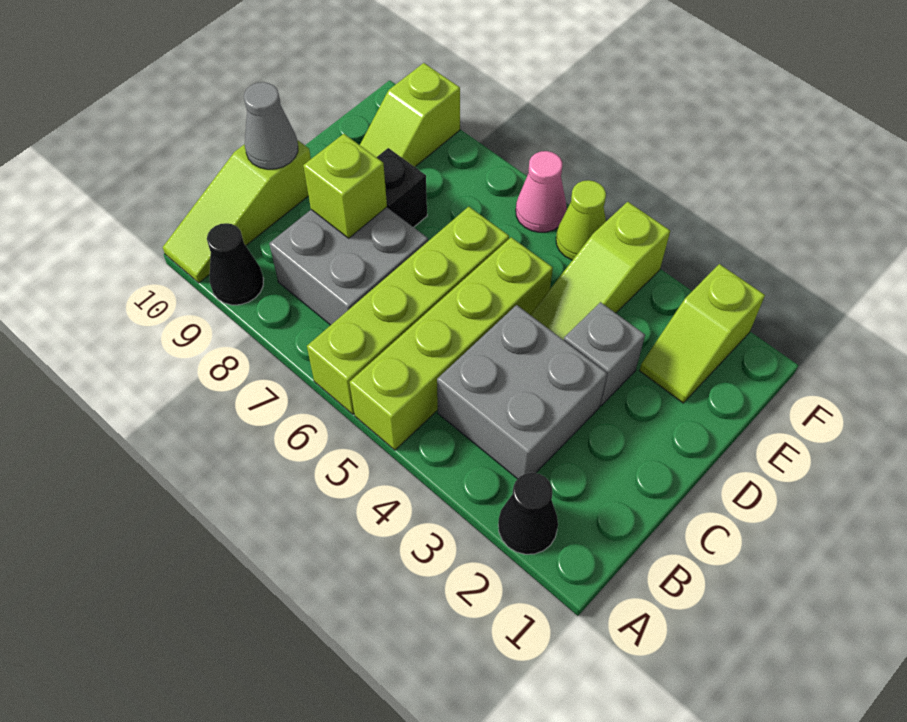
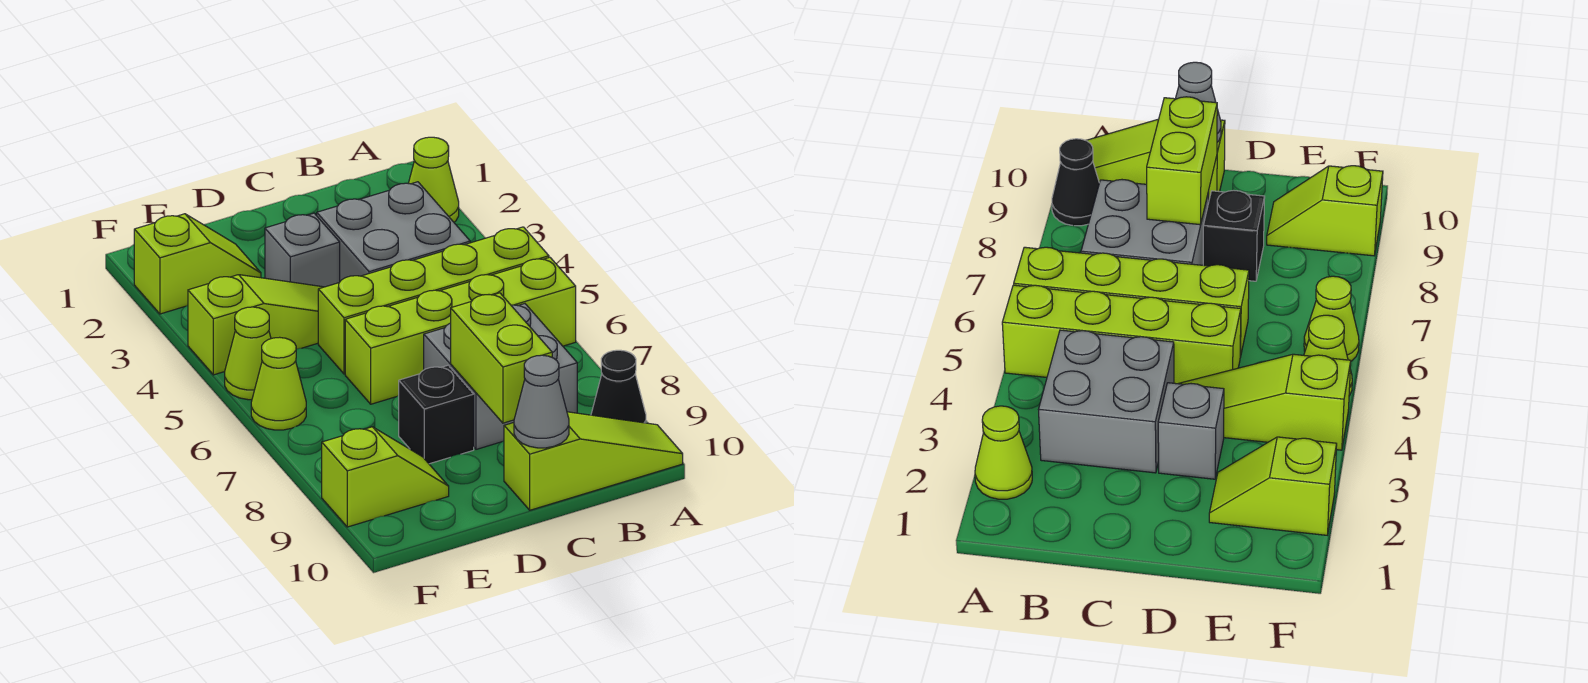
black 1x1 cone [498,473,558,554] -> lime 1x1 cone [408,137,459,222]
lime 1x1 brick [303,134,387,238] -> lime 1x2 brick [451,293,552,423]
pink 1x1 cone [516,151,567,232] -> lime 1x1 cone [251,337,306,430]

